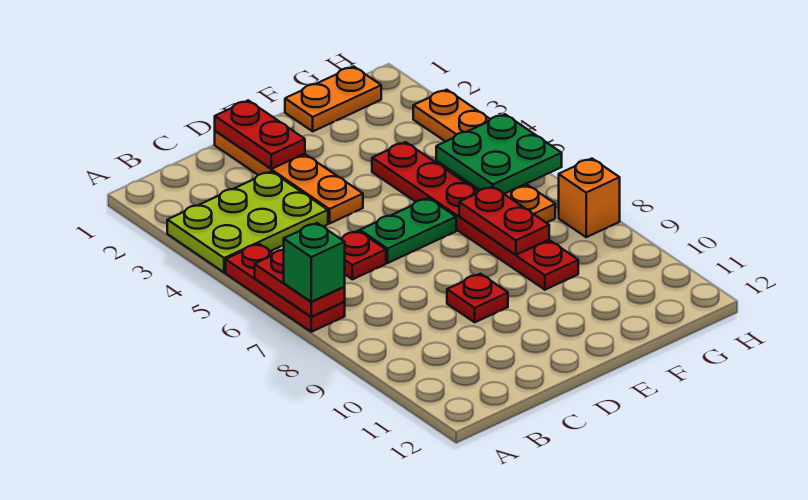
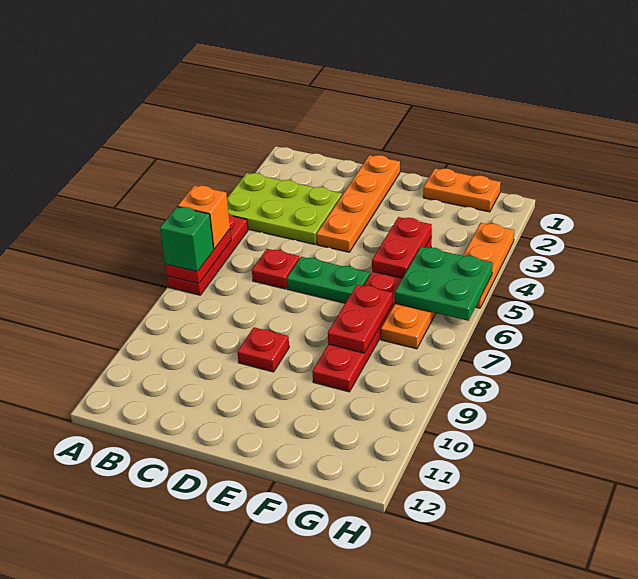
red 1x2 plate [215,100,305,169] -> red 1x2 plate moved to [372,217,432,278]
orange 1x1 brick [559,159,620,237] -> orange 1x1 brick moved to [178,185,230,249]

